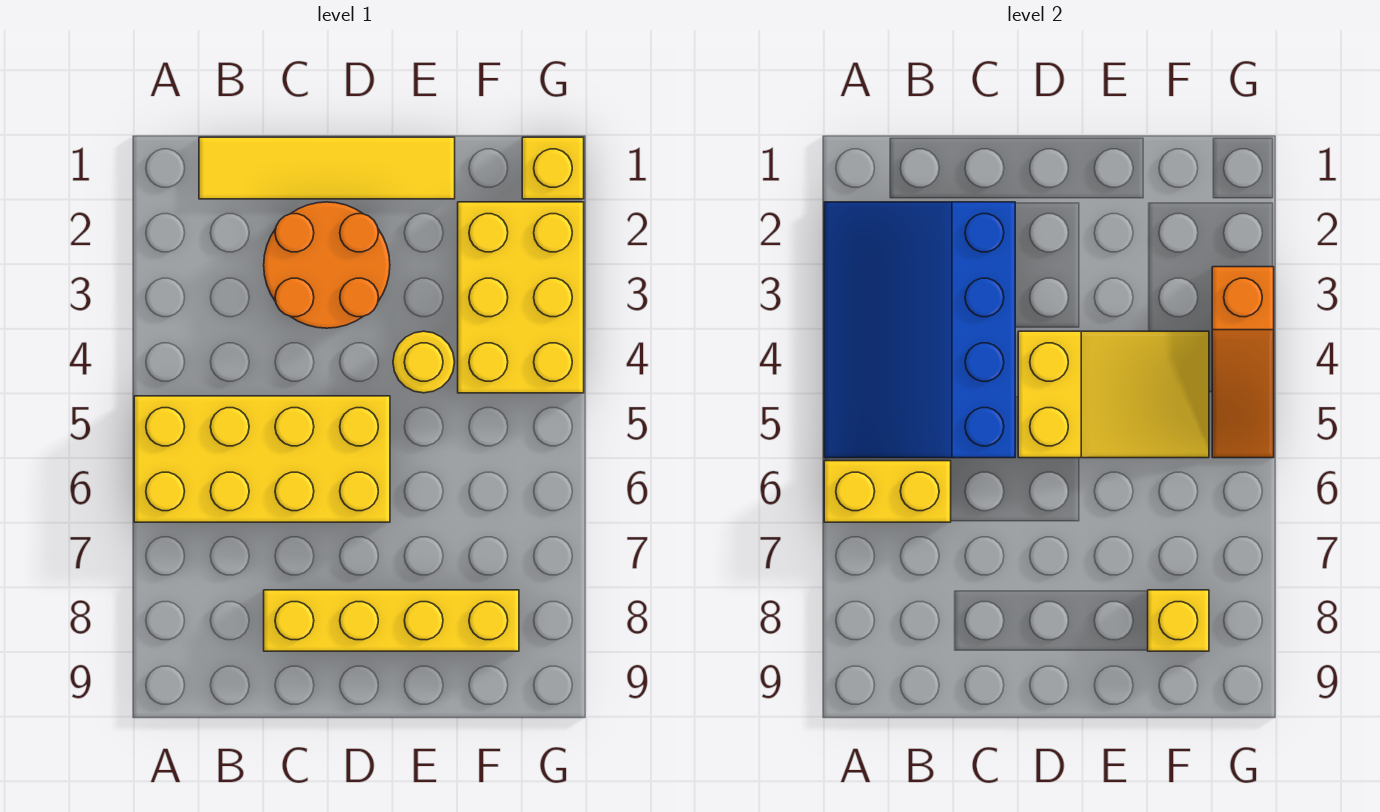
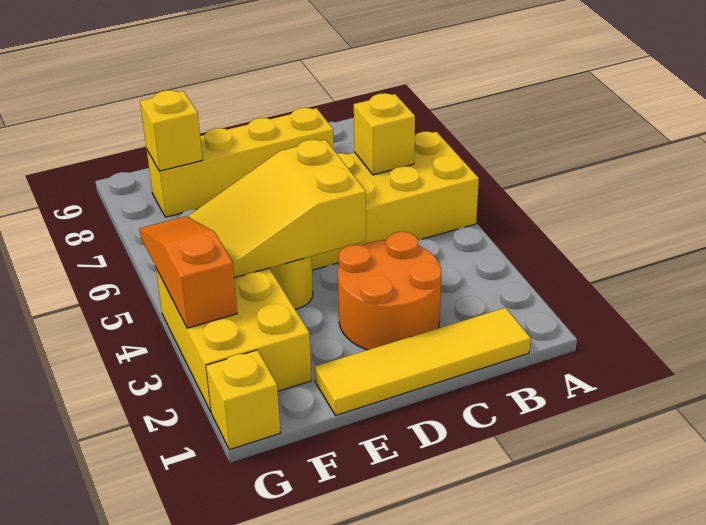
blue 3x4 slope [824,202,1015,458] -> none
yellow 1x2 brick [824,461,951,522] -> yellow 1x1 brick [354,93,415,175]

